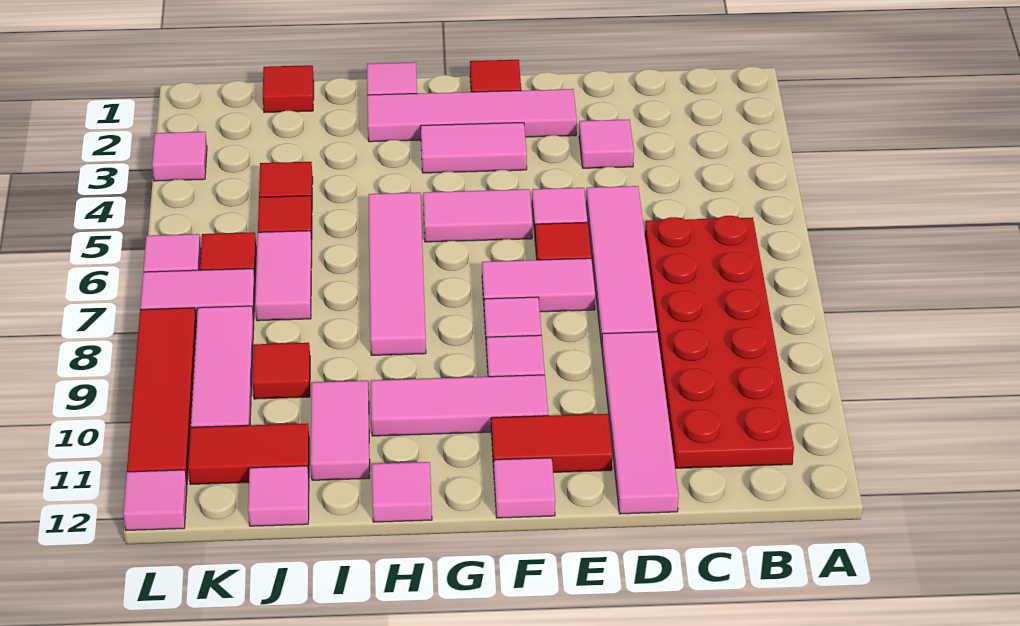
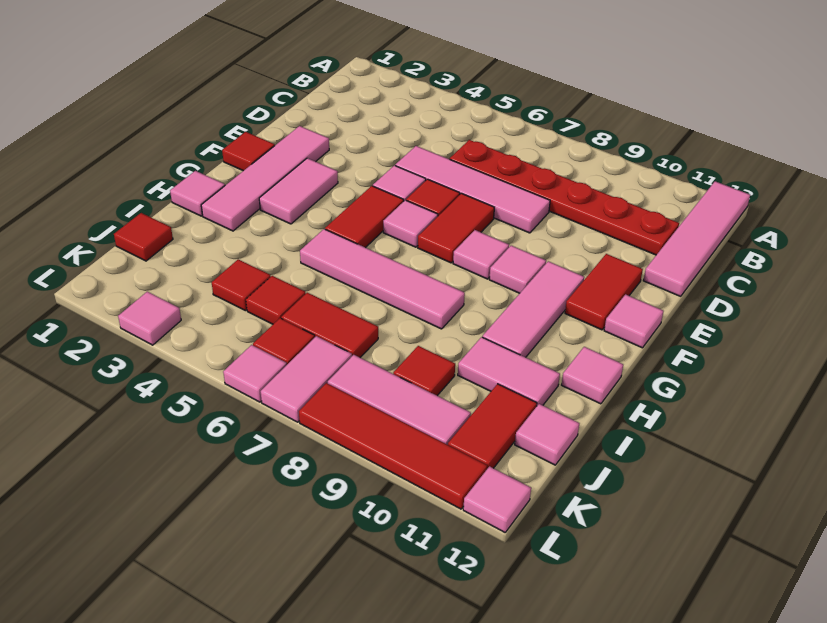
red 2x6 plate [645,216,794,468] -> red 1x6 plate [450,140,679,255]
pink 1x1 tile [579,120,634,168] -> pink 1x1 tile moved to [383,200,438,247]
pink 1x4 tile [602,332,679,514] -> pink 1x4 tile turned to [643,181,750,296]
pink 1x2 tile [482,258,595,312] -> red 1x2 tile [418,193,494,263]
pink 1x2 tile [423,189,532,242] -> red 1x2 tile [325,186,404,248]
pink 1x2 tile [255,231,312,321] -> red 1x2 tile [281,293,378,357]

